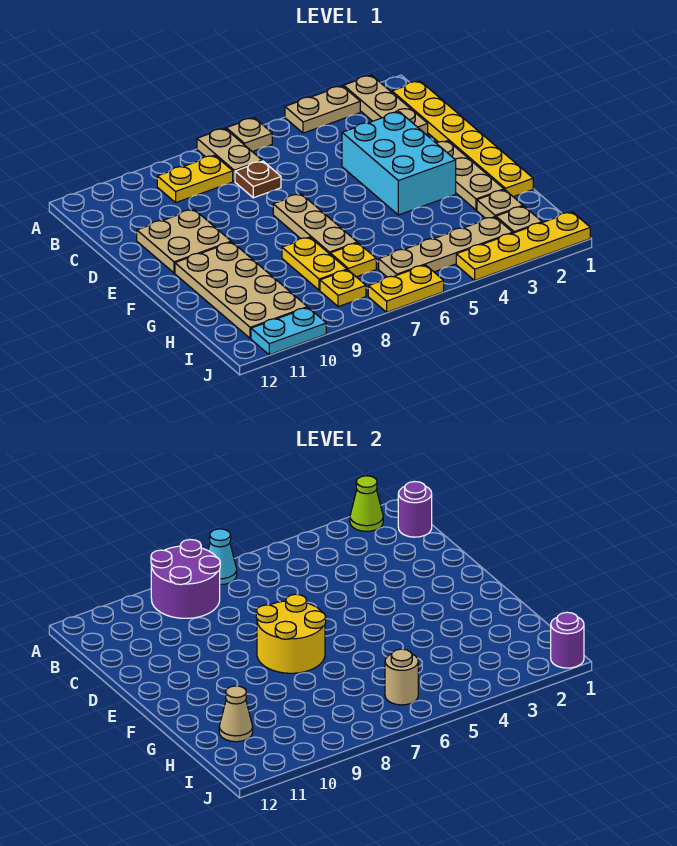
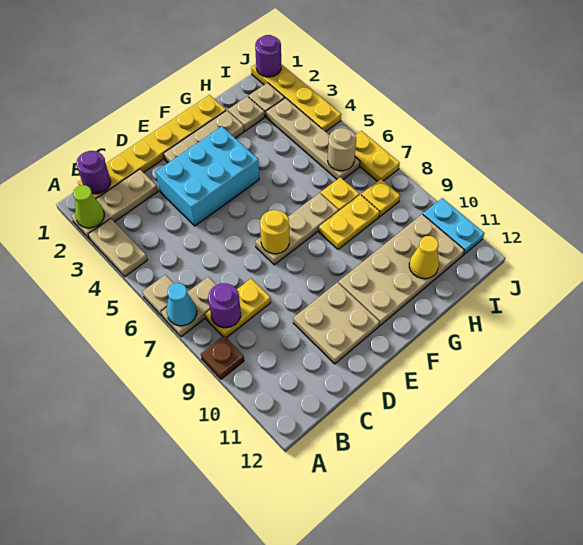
purple 2x2 round brick [151,540,220,618] -> purple 1x1 round brick [208,283,241,328]
yellow 1x2 plate [157,155,233,202] -> yellow 1x2 plate turned to [205,279,271,338]
brown 1x1 plate [235,161,281,198] -> brown 1x1 plate moved to [201,336,244,379]
yellow 2x2 round brick [256,594,326,673] -> yellow 1x1 round brick [260,210,289,254]
tan 1x1 cone [219,686,253,742] -> yellow 1x1 cone [409,236,439,279]

